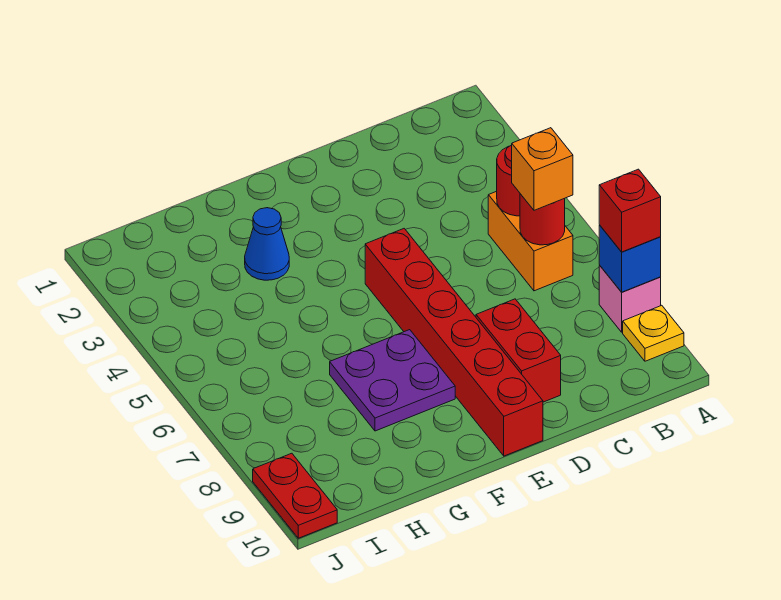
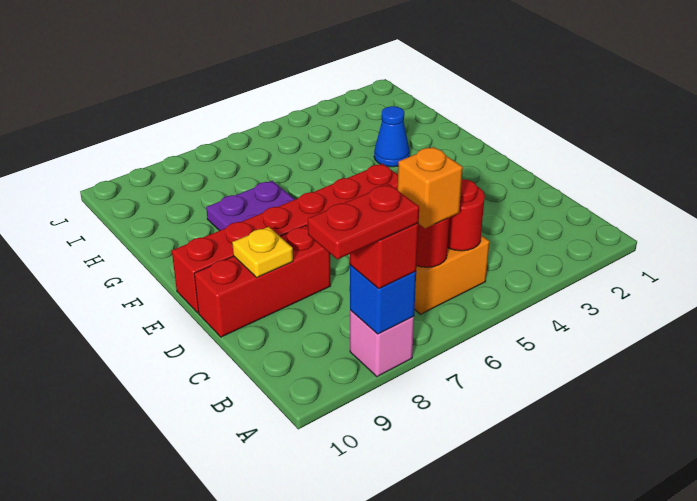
yellow 1x1 plate [623,305,684,361] -> yellow 1x1 plate moved to [232,227,293,277]
red 1x2 brick [476,299,561,402] -> red 1x3 brick [194,226,331,337]
red 1x2 plate [253,453,337,538] -> red 1x2 plate moved to [308,184,419,259]

